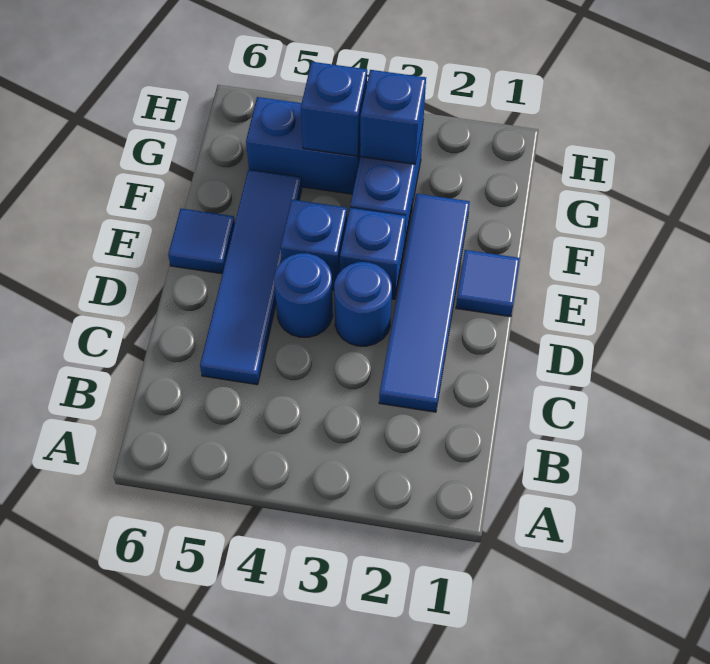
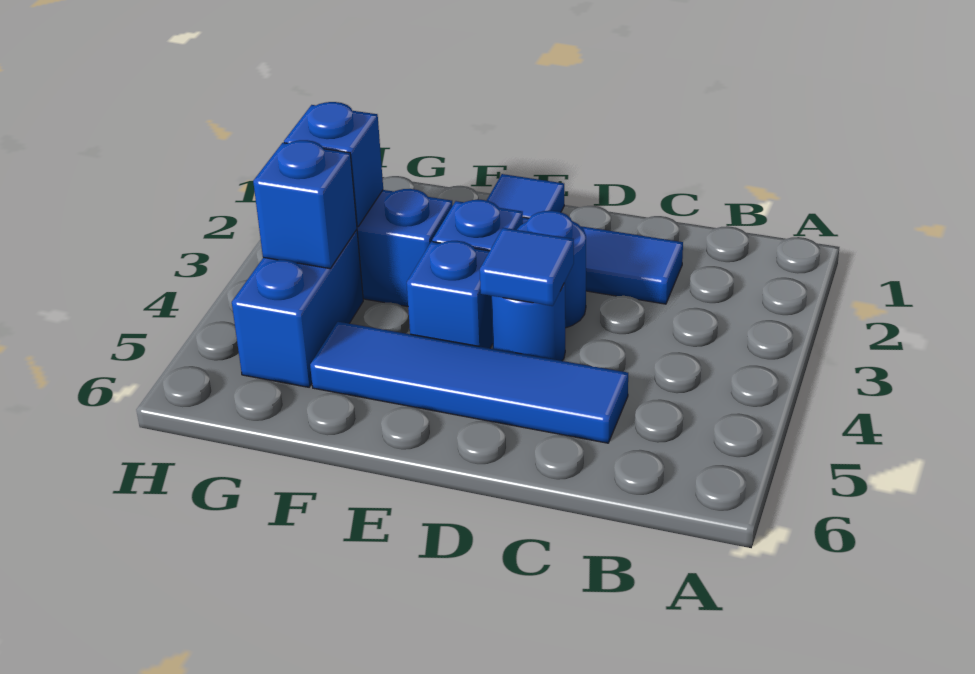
blue 1x1 tile [168,209,235,274] -> blue 1x1 tile moved to [480,228,574,306]

